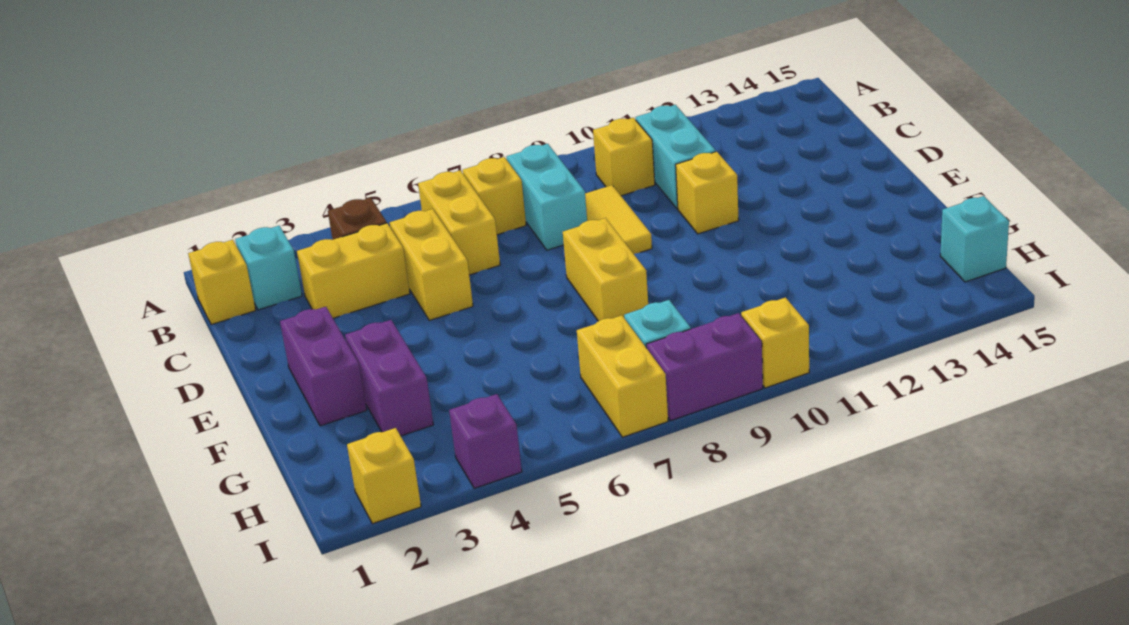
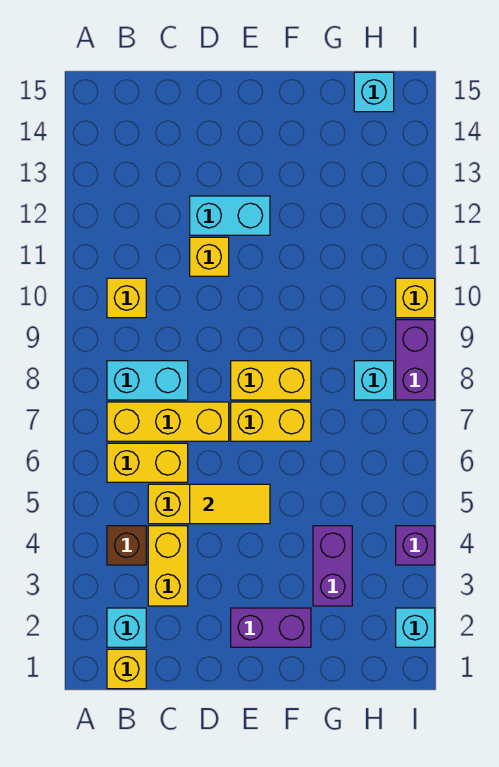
yellow 1x1 brick [463,157,526,235] -> yellow 1x3 brick [107,402,229,441]
cyan 1x2 brick [636,105,716,209] -> cyan 1x2 brick moved to [190,196,270,235]
yellow 1x2 tile [585,185,652,254] -> yellow 1x2 tile moved to [190,484,270,524]
purple 1x2 brick [345,320,433,436] -> purple 1x2 brick turned to [313,526,352,606]
yellow 1x2 brick [577,315,668,437] -> yellow 1x2 brick moved to [231,402,311,441]
yellow 1x1 brick [347,428,421,524] -> cyan 1x1 brick [396,608,435,647]

